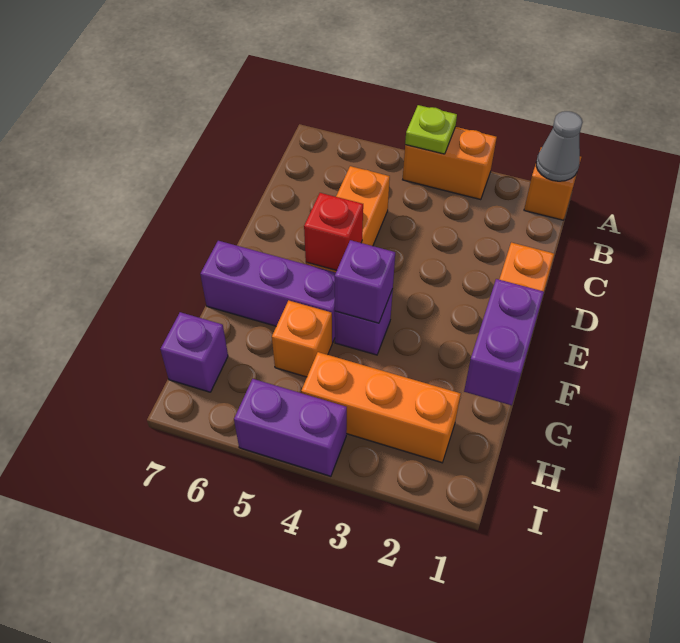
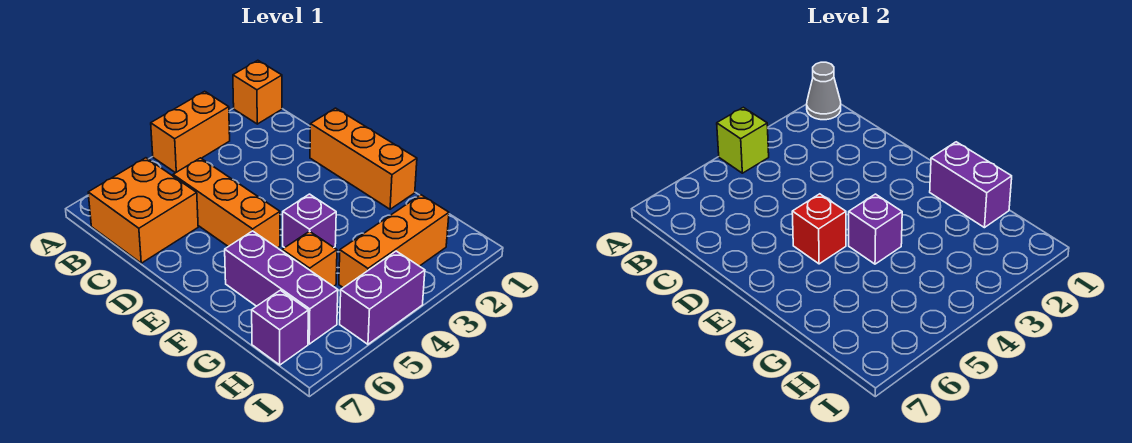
lime 1x1 plate [405,105,457,154] -> lime 1x1 brick [717,107,769,173]
none -> orange 2x2 brick [88,158,198,263]
purple 1x3 brick [200,241,336,342] -> purple 1x3 brick turned to [225,231,338,344]

